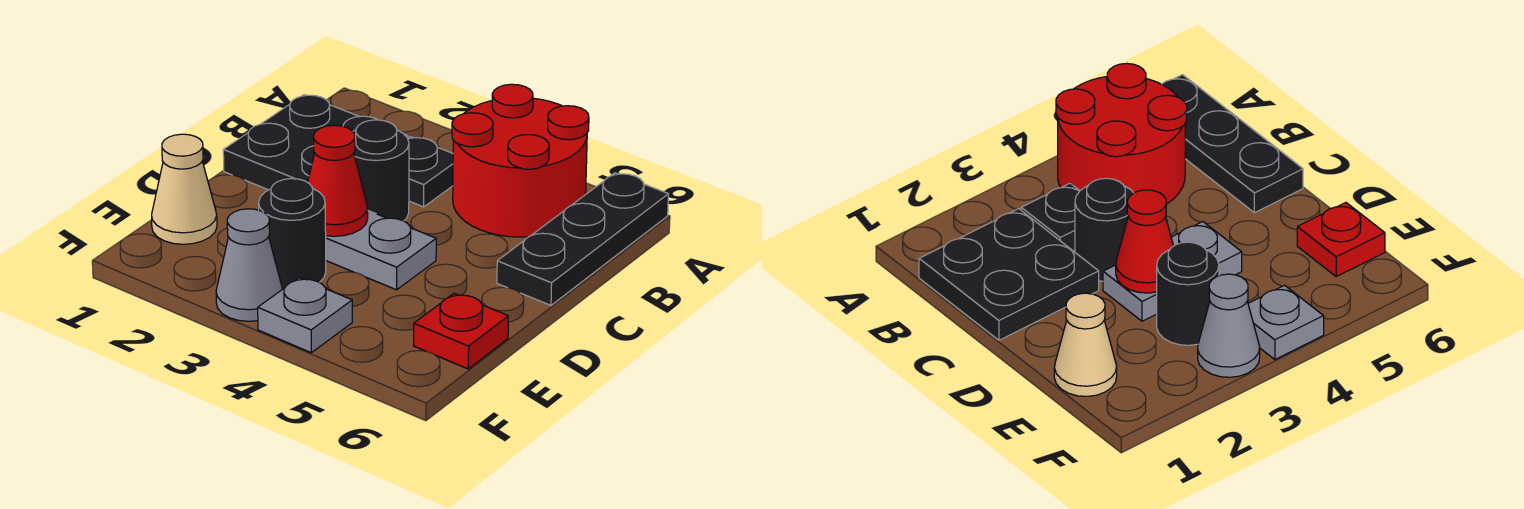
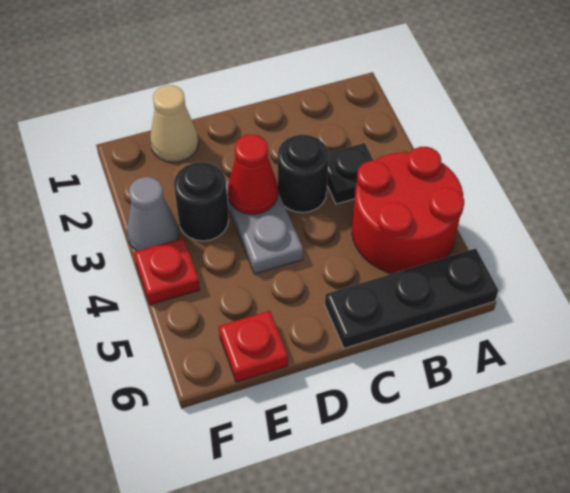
black 2x2 plate [223,95,408,190] -> none
grey 1x1 plate [258,278,352,353] -> red 1x1 plate [134,238,200,305]

